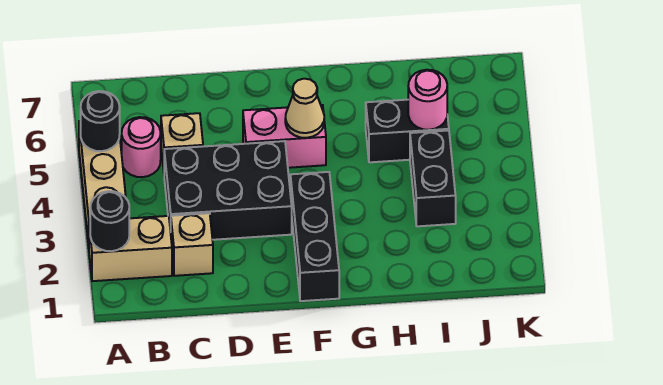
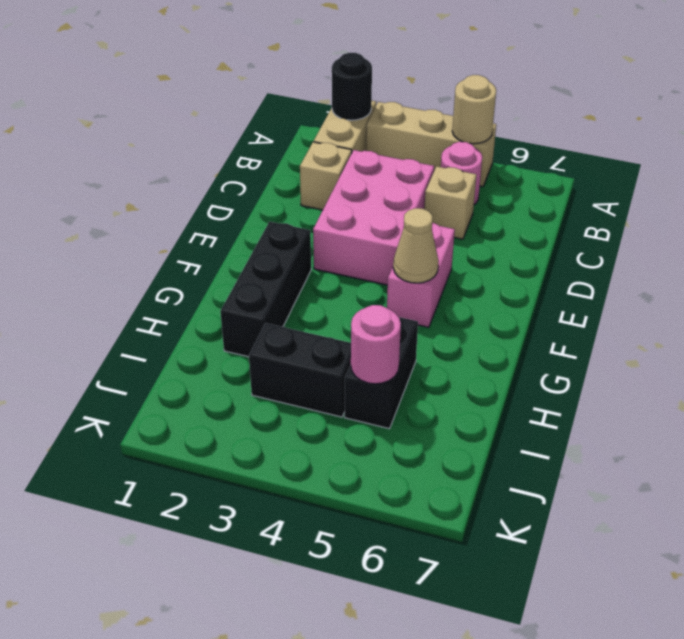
black 1x1 round brick [81,91,120,151] -> tan 1x1 round brick [452,75,496,144]
black 2x3 brick [164,141,292,240] -> pink 2x3 brick [313,150,434,285]
black 1x3 brick [290,172,339,301] -> black 1x3 brick turned to [220,222,311,357]

